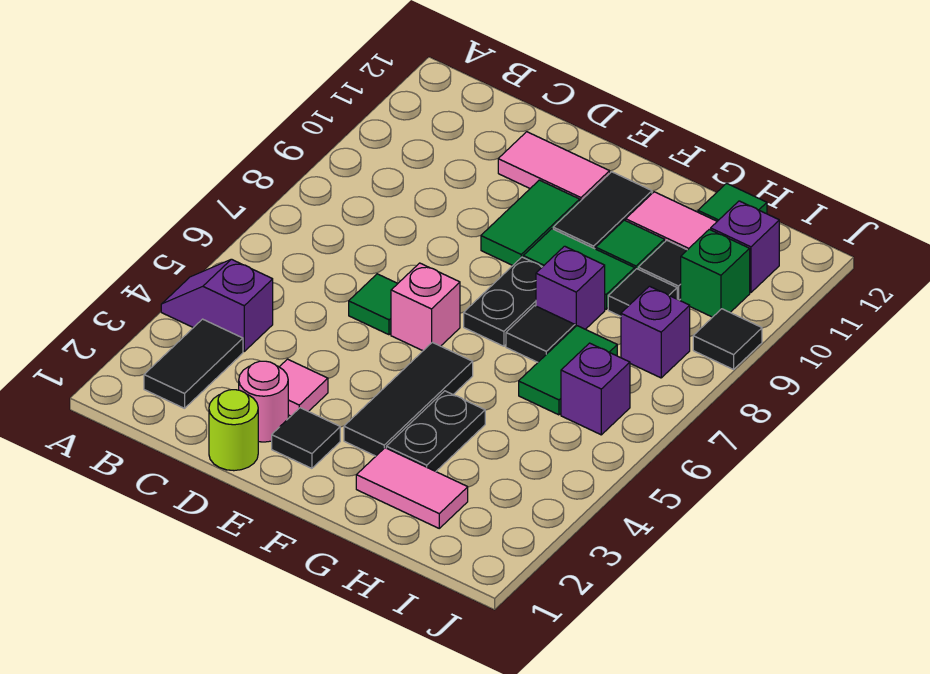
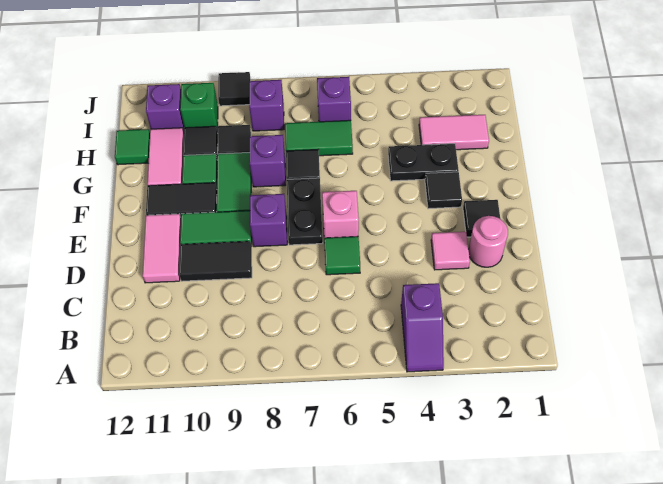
black 1x2 tile [144,319,243,408] -> black 1x2 tile moved to [179,241,252,281]
lime 1x1 round brick [209,390,258,471] -> none
none -> purple 1x1 brick [250,194,287,247]
black 1x3 tile [344,342,473,456] -> black 1x1 tile [425,172,462,209]
black 1x2 plate [464,257,542,346] -> black 1x2 plate turned to [287,178,323,245]
pink 1x2 tile [356,448,468,528] -> pink 1x2 tile turned to [419,115,489,150]

